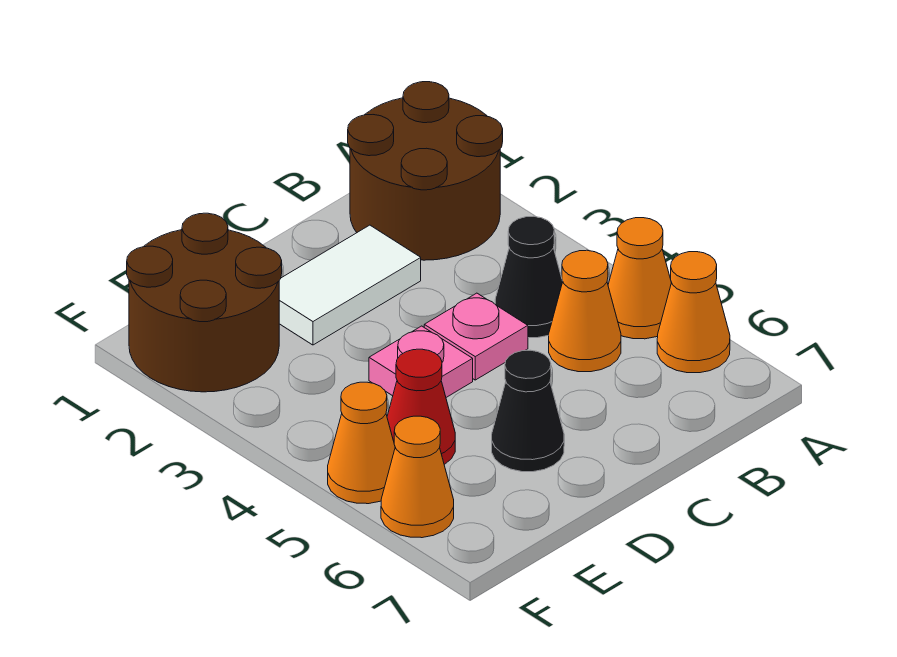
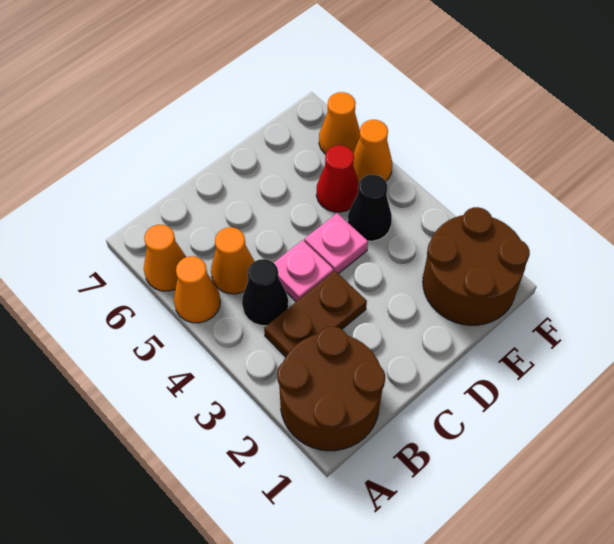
none -> brown 1x2 plate [264,271,367,357]
white 1x2 tile [279,225,421,345] -> none
black 1x1 cone [492,350,564,472] -> black 1x1 cone moved to [348,175,392,241]

